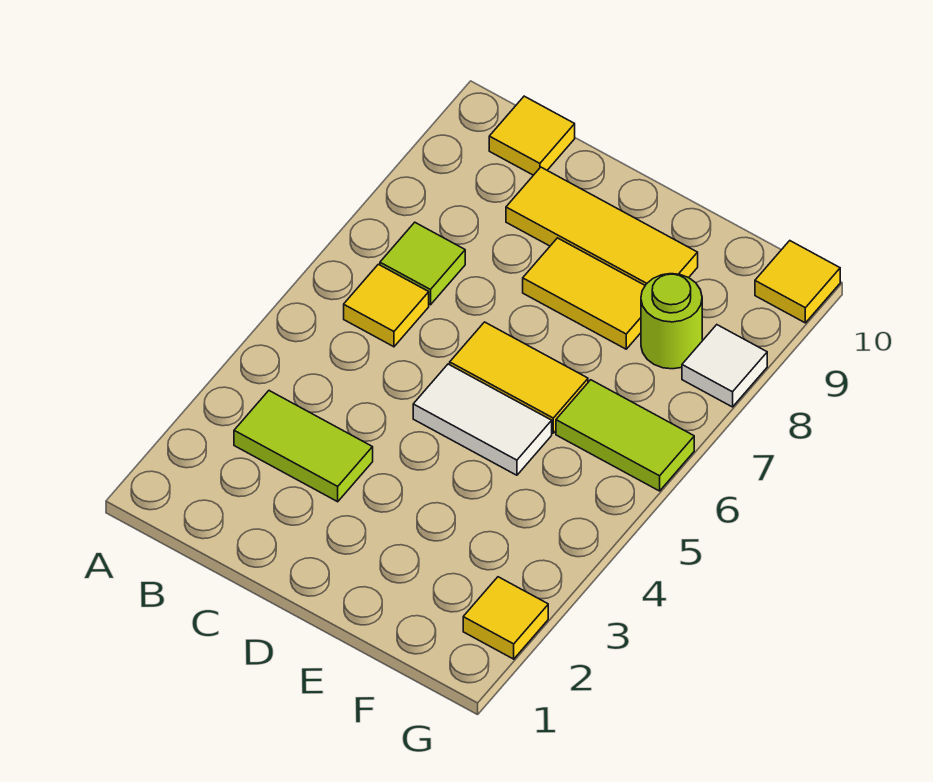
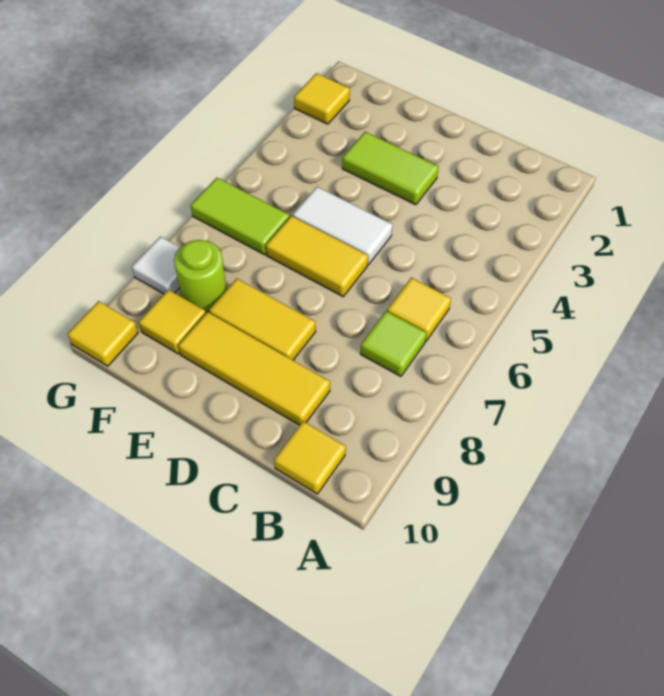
lime 1x2 tile [234,391,373,502] -> lime 1x2 tile moved to [342,132,439,205]
none -> yellow 1x1 tile [139,290,206,354]

